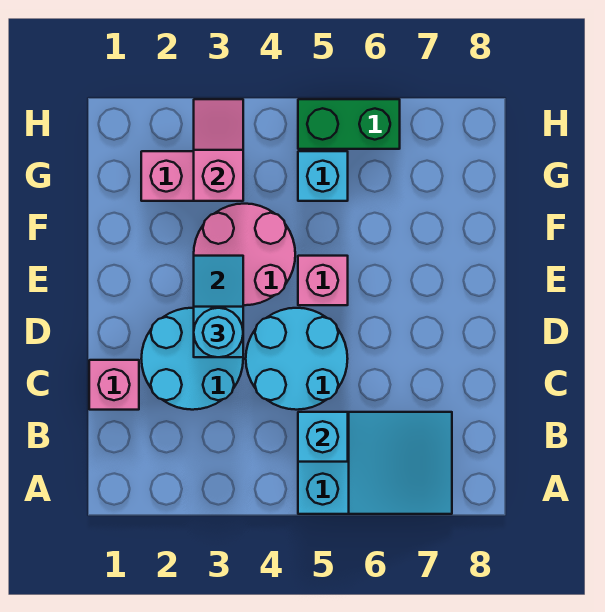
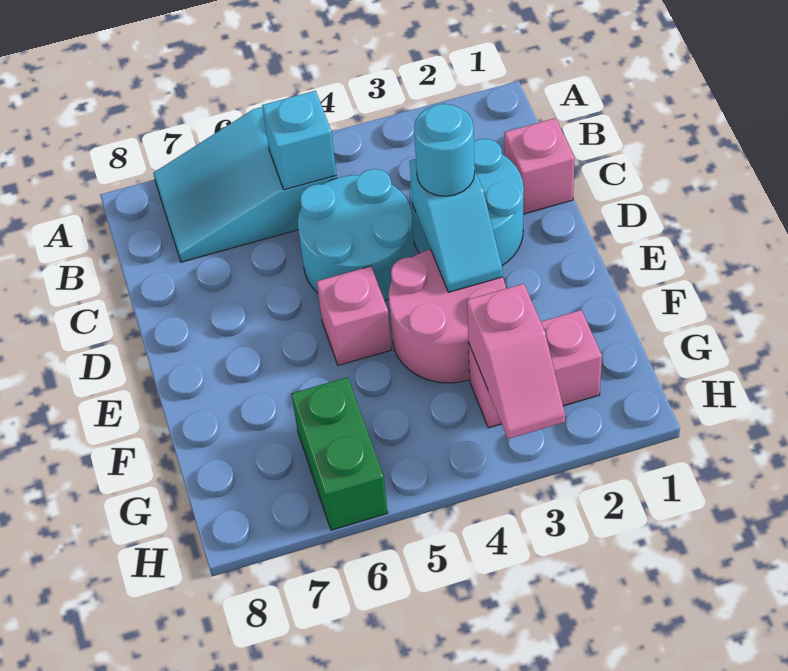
cyan 1x1 brick [298,151,348,201] -> none
green 1x2 brick [298,99,400,149] -> green 1x2 brick turned to [292,377,388,530]

